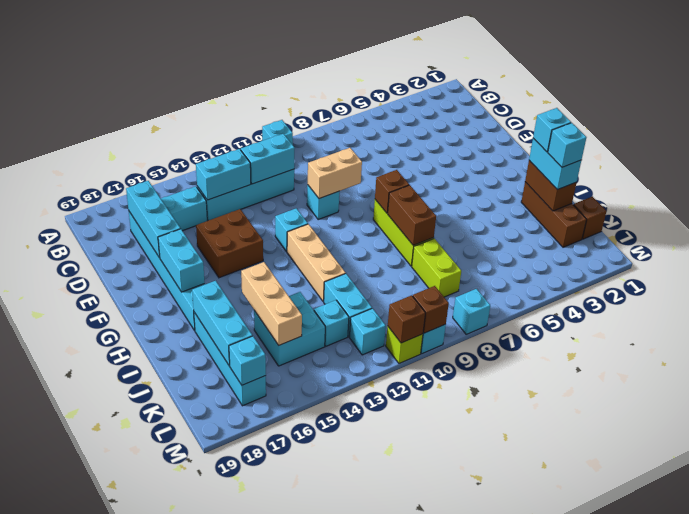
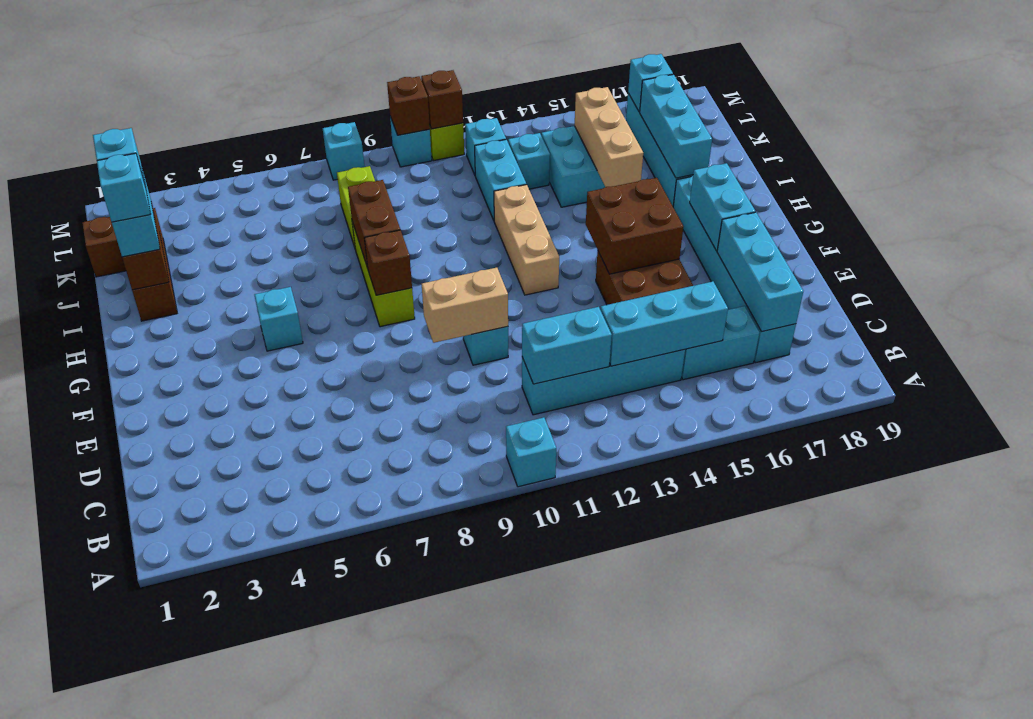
cyan 1x2 brick [196,149,251,200] -> cyan 1x3 brick [600,281,728,366]
cyan 1x1 brick [275,208,308,252] -> cyan 1x1 brick moved to [255,287,303,351]
none -> brown 2x2 brick [586,178,683,274]

